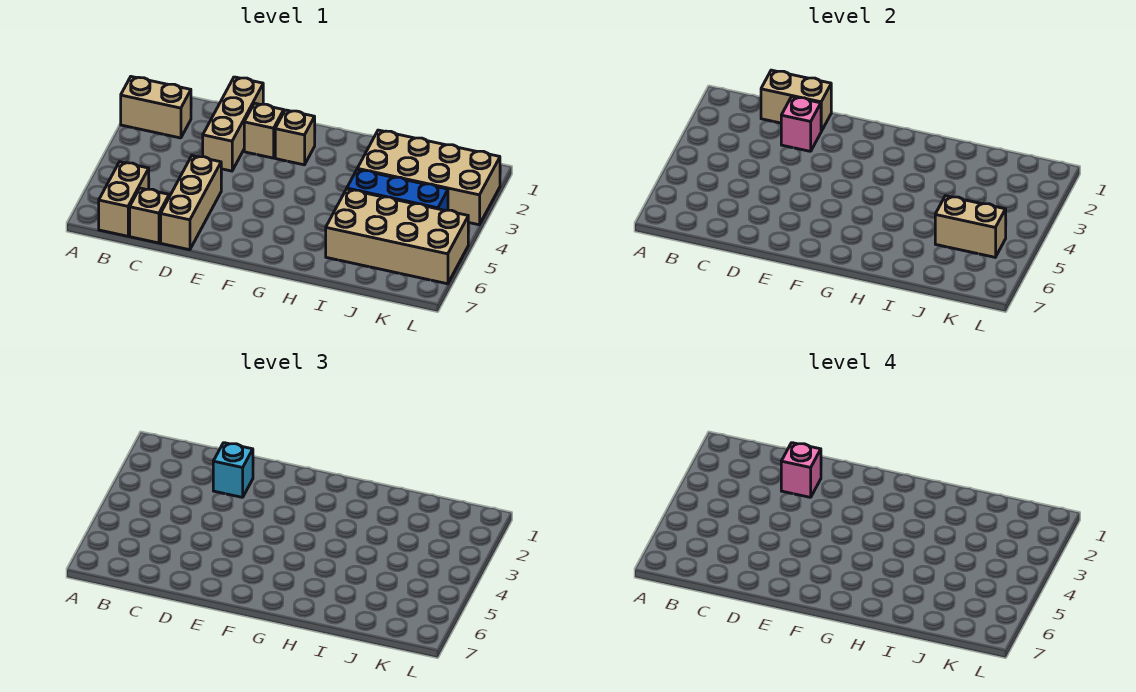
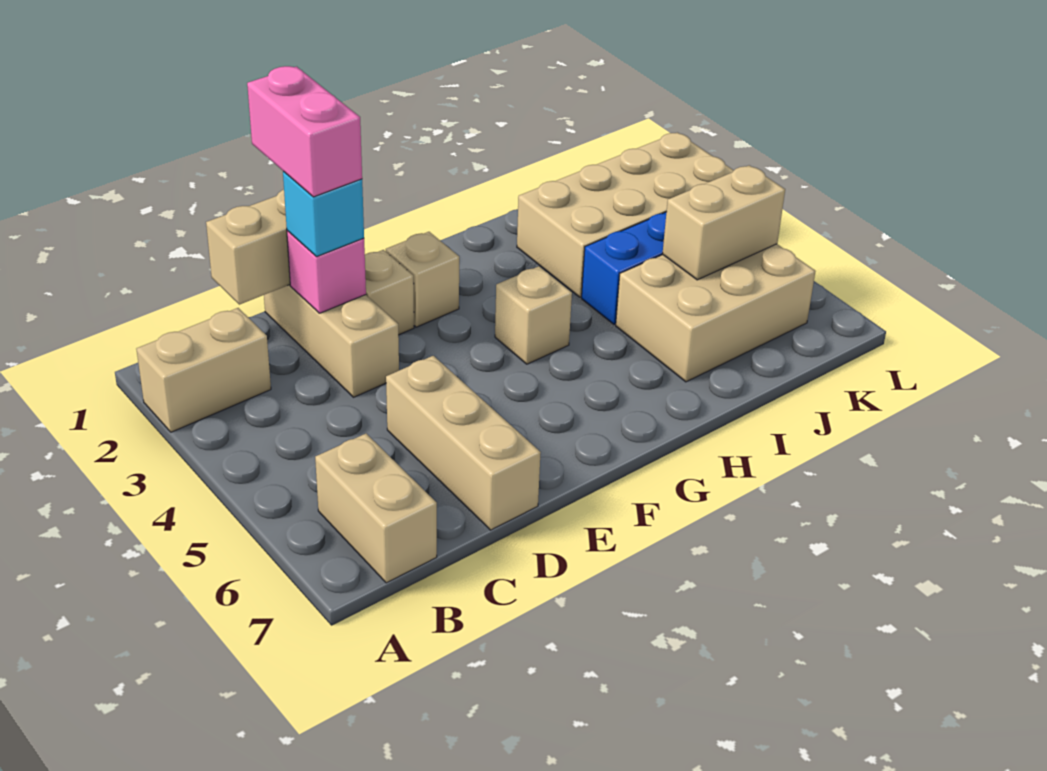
tan 1x1 brick [130,188,169,243] -> tan 1x1 brick moved to [495,266,572,364]
pink 1x1 brick [781,443,821,497] -> pink 1x2 brick [247,66,362,197]
tan 2x4 brick [326,189,468,284] -> tan 2x3 brick [616,244,815,382]

